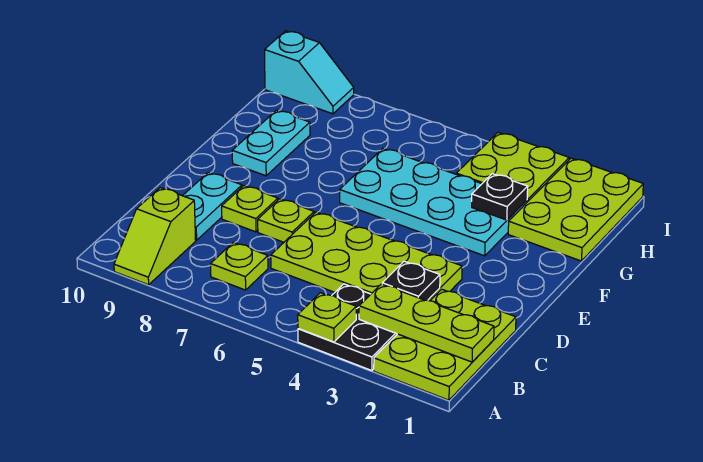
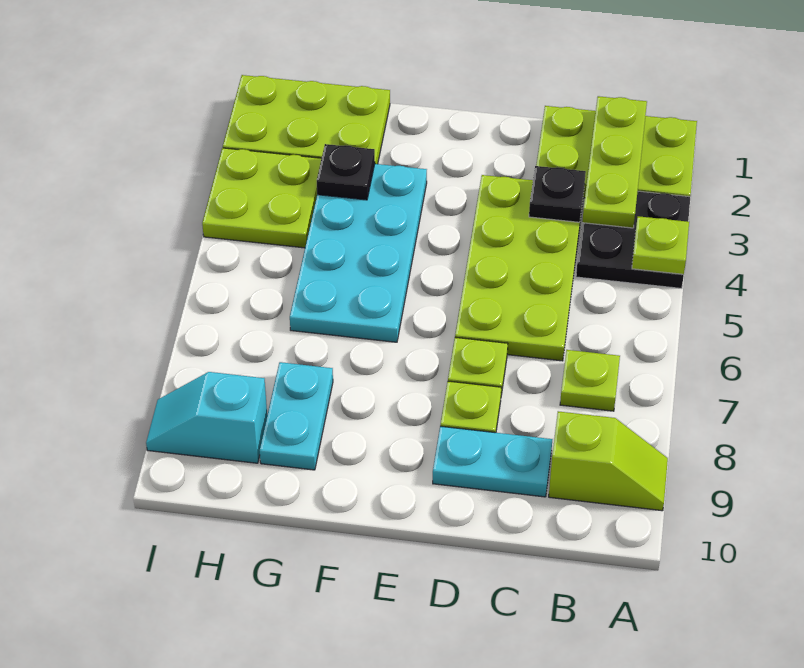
cyan 1x2 plate [232,110,310,176] -> cyan 1x2 plate turned to [260,362,333,470]
cyan 1x2 slope [265,31,354,114] -> cyan 1x2 slope turned to [146,372,267,463]

